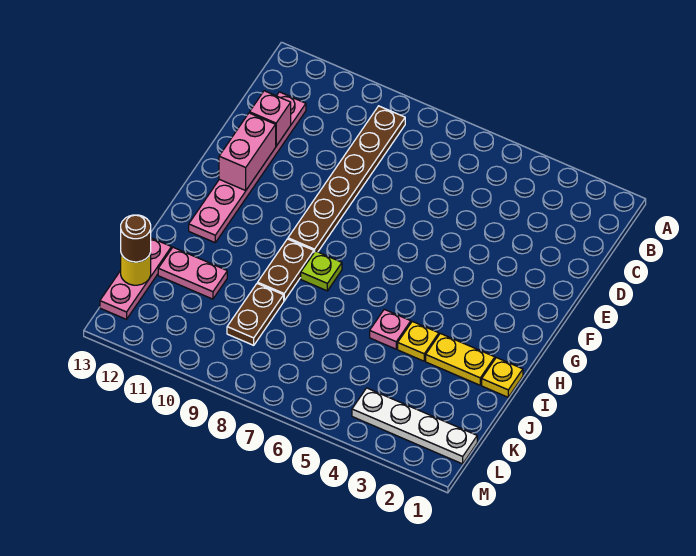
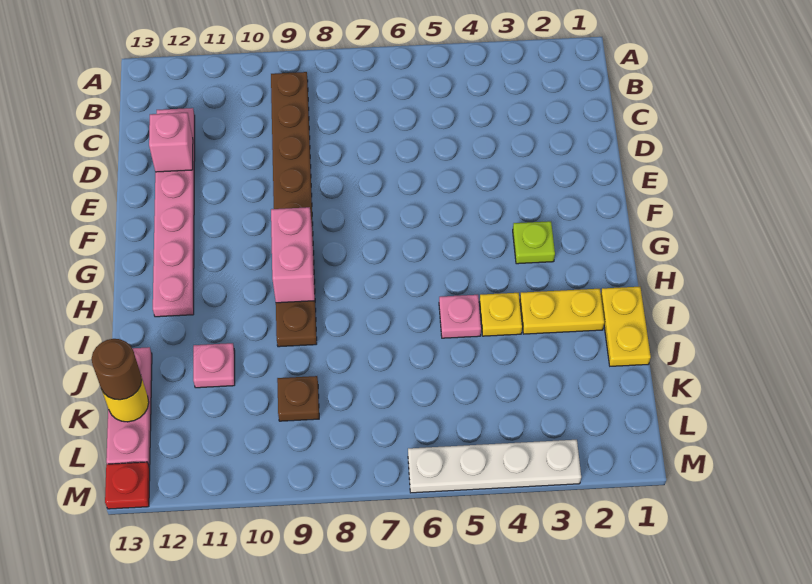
pink 1x2 brick [219,113,276,190] -> pink 1x2 brick moved to [271,207,315,303]
lime 1x1 plate [301,251,342,291] -> lime 1x1 plate moved to [513,221,555,264]
yellow 1x1 plate [482,358,523,397] -> yellow 1x2 plate [601,287,651,366]
brown 1x2 plate [227,283,284,345] -> brown 1x1 plate [277,376,319,421]
pink 1x2 plate [158,247,227,299] -> pink 1x1 plate [193,343,235,388]
white 1x4 plate [352,388,477,464] -> white 1x4 plate moved to [408,440,581,493]
none -> red 1x1 plate [105,462,150,509]

